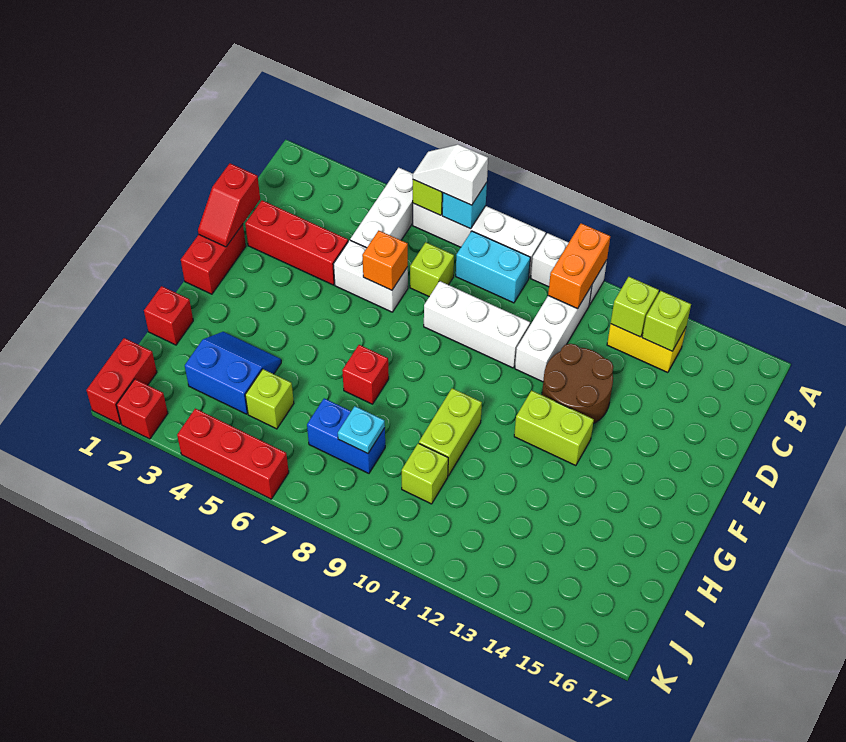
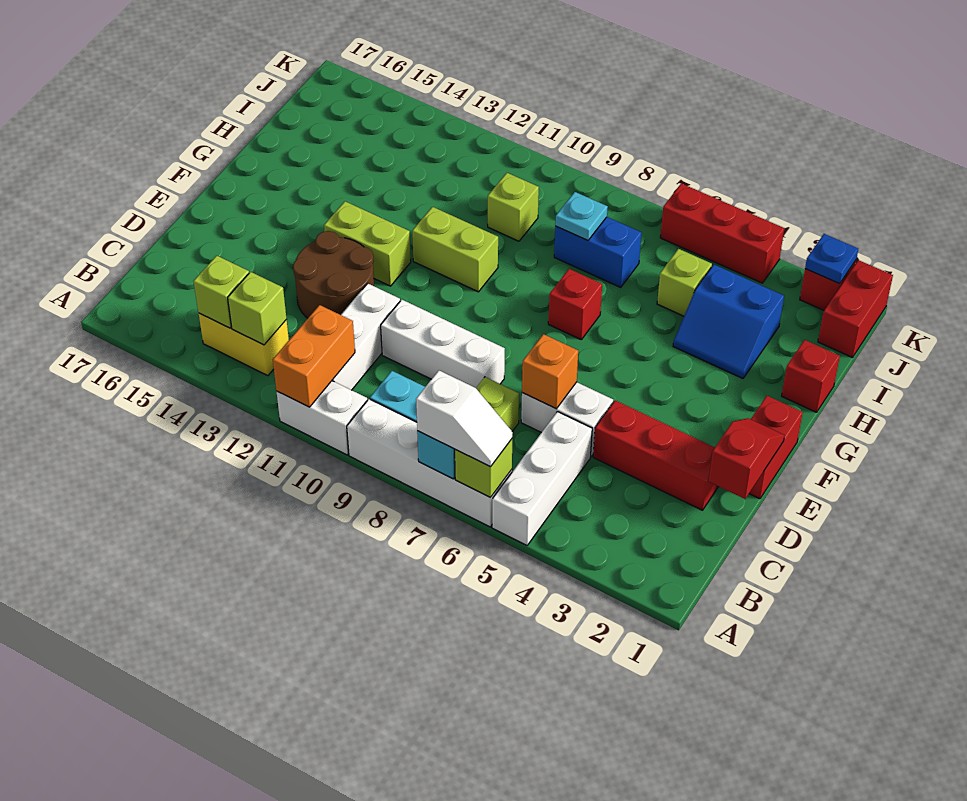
lime 1x2 brick [419,388,482,476] -> lime 1x2 brick turned to [412,207,498,292]
none -> blue 1x1 plate [805,234,858,284]

